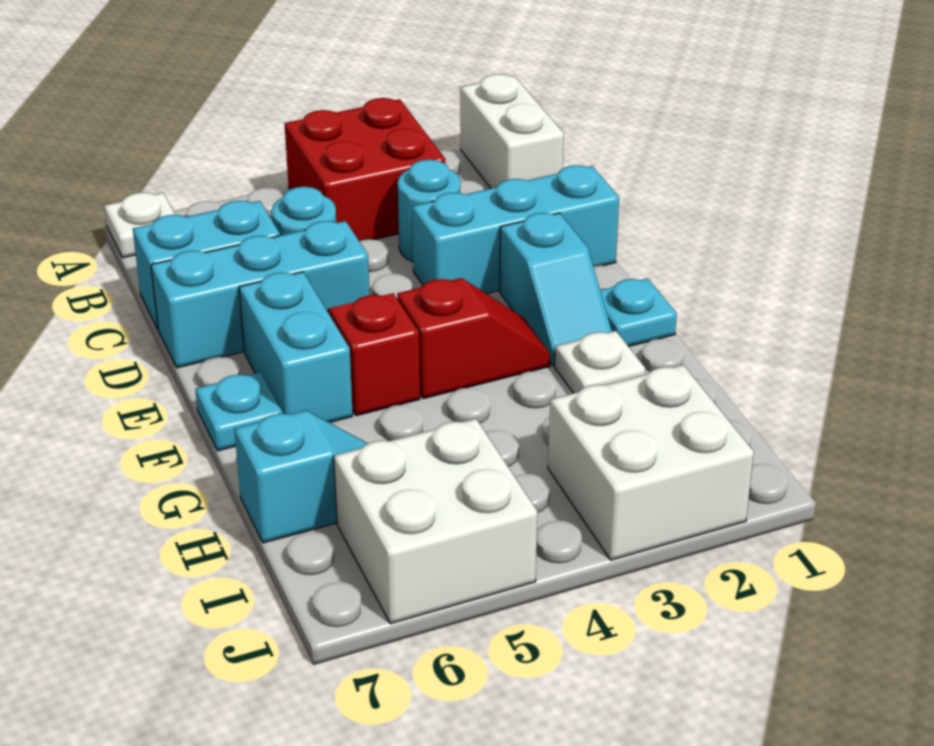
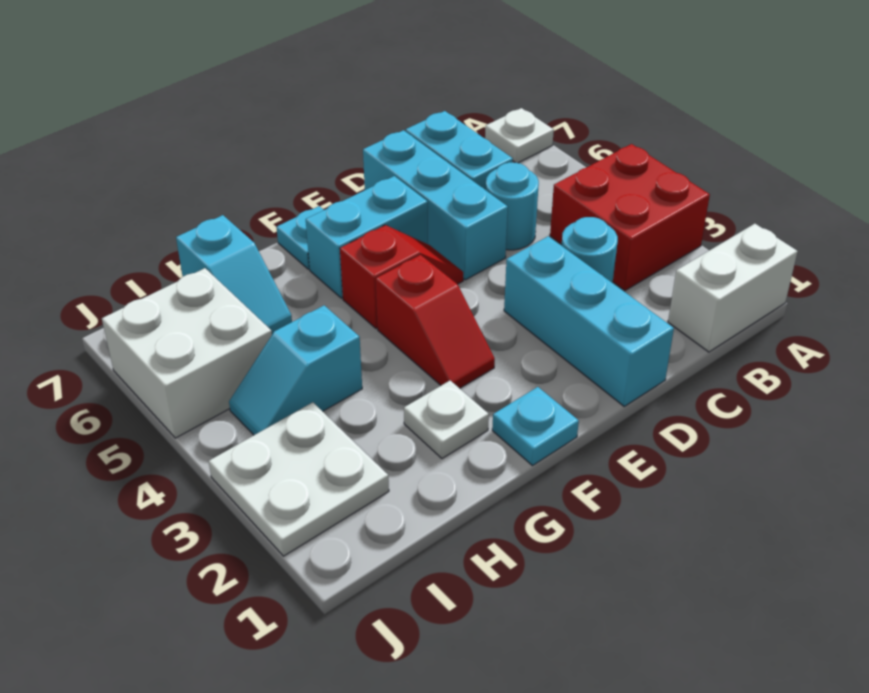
cyan 1x2 slope [500,213,612,366] -> cyan 1x2 slope moved to [229,305,362,435]
white 2x2 brick [548,365,754,560] -> white 2x2 plate [209,402,389,556]

